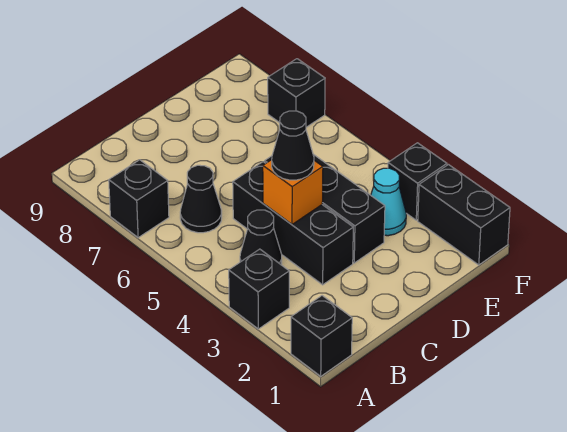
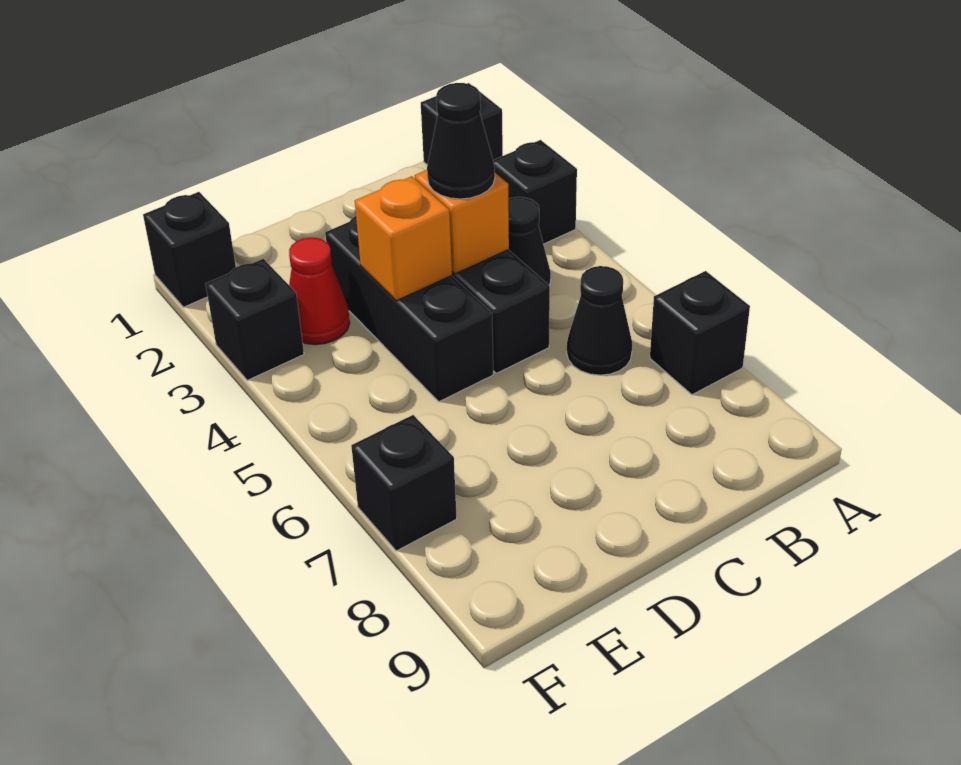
none -> orange 1x1 brick [355,176,452,301]
cyan 1x1 cone [371,168,406,236] -> red 1x1 cone [289,238,350,345]
black 1x2 brick [418,165,510,265] -> black 1x1 brick [143,192,236,307]

